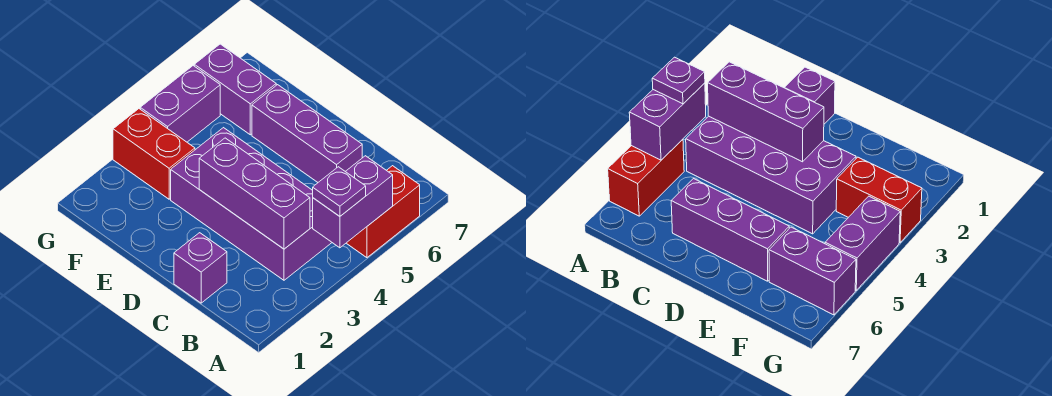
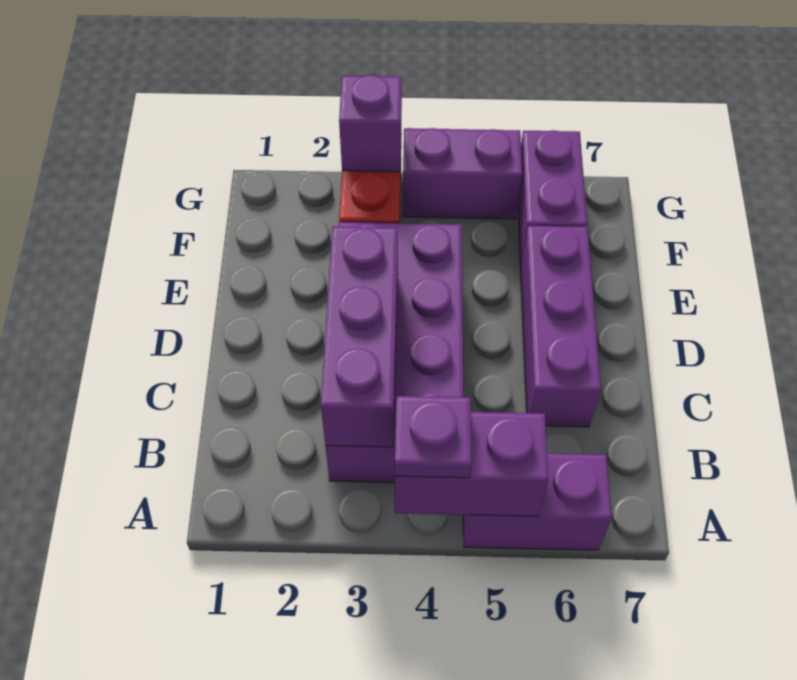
red 1x2 brick [347,166,420,258] -> purple 1x2 brick [463,454,612,550]
purple 1x1 brick [174,233,227,303] -> purple 1x1 brick moved to [339,75,402,172]

